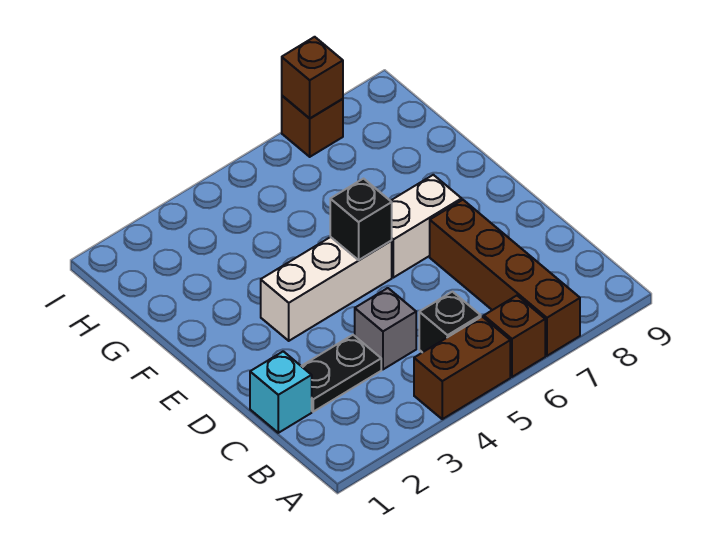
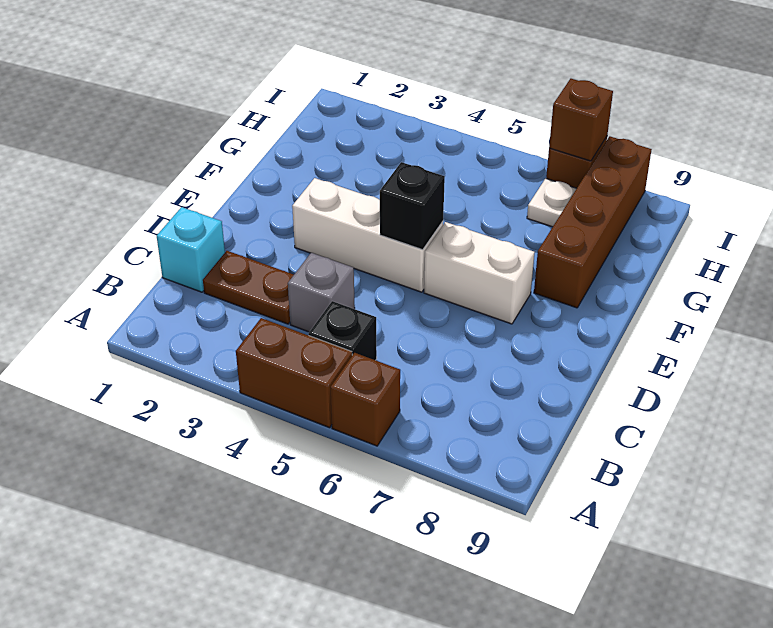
brown 1x4 brick [430,200,580,356] -> brown 1x4 brick moved to [534,136,652,308]
black 1x2 plate [302,335,381,412] -> brown 1x2 plate [203,251,294,324]
none -> white 1x1 plate [527,178,577,227]

